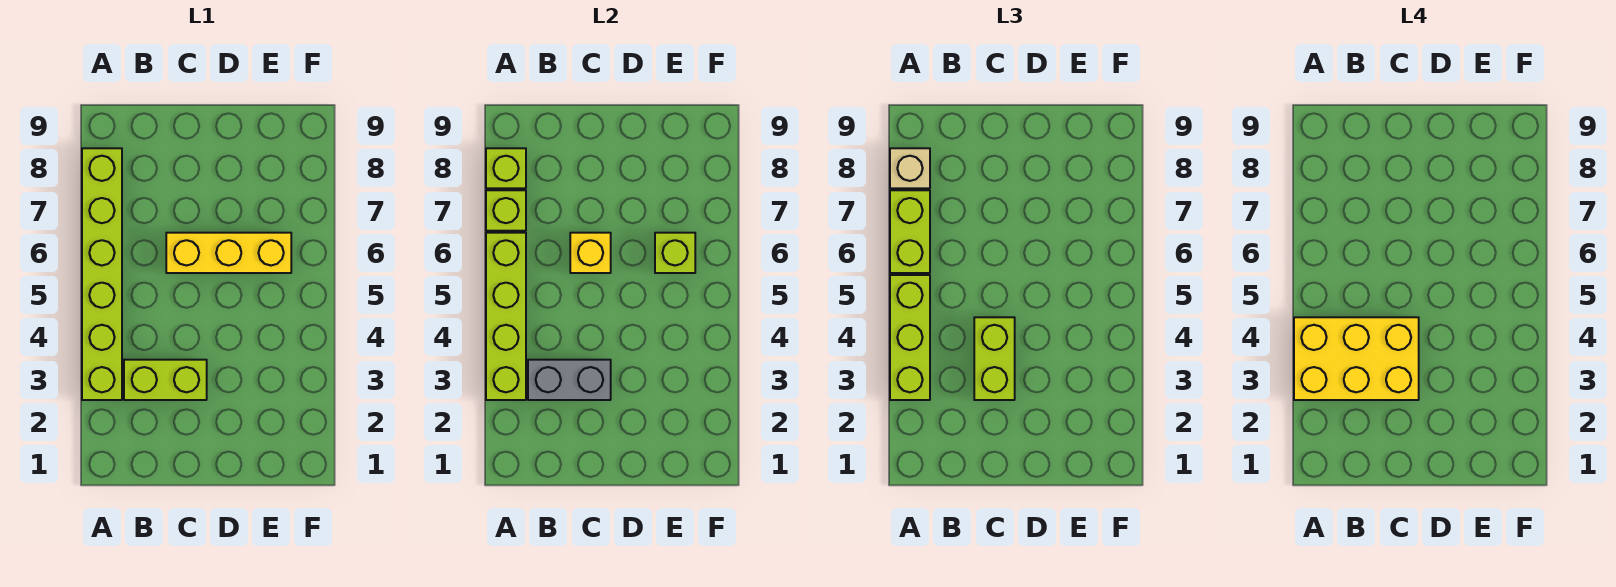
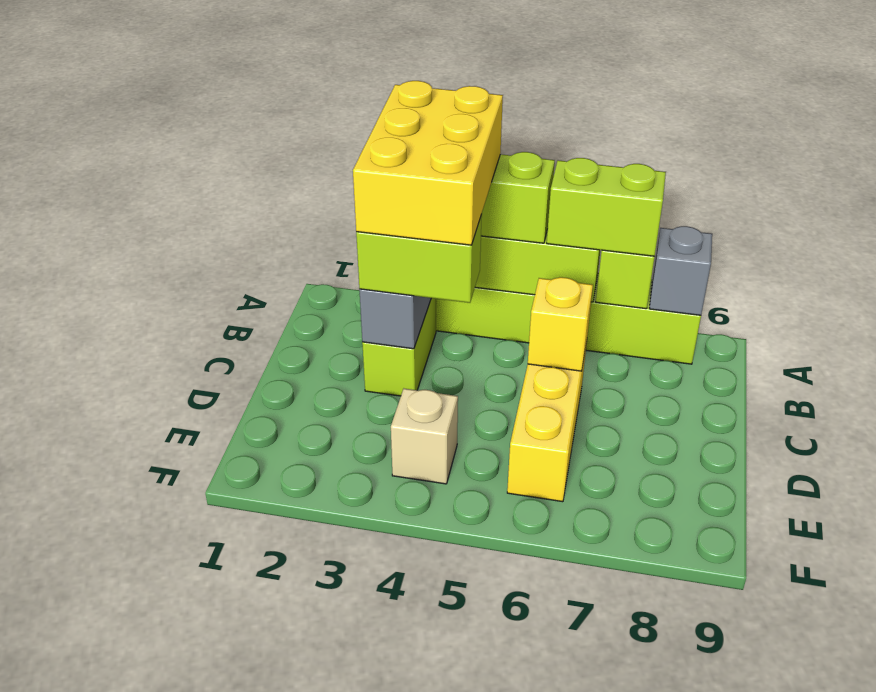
lime 1x1 brick [486,148,526,188] -> grey 1x1 brick [649,226,712,315]
tan 1x1 brick [890,148,930,188] -> tan 1x1 brick moved to [391,389,458,484]
lime 1x1 brick [655,233,695,273] -> none

